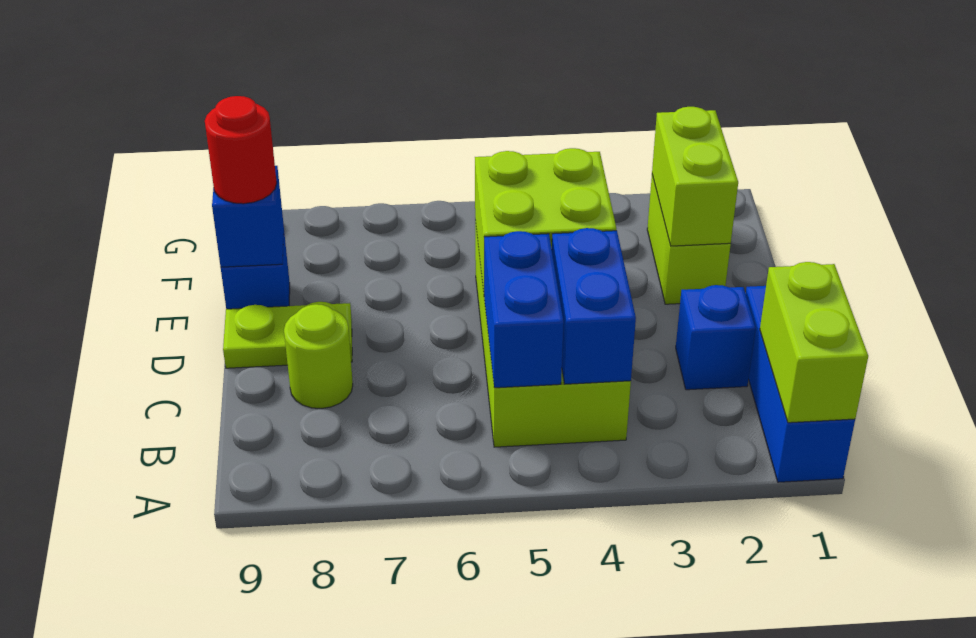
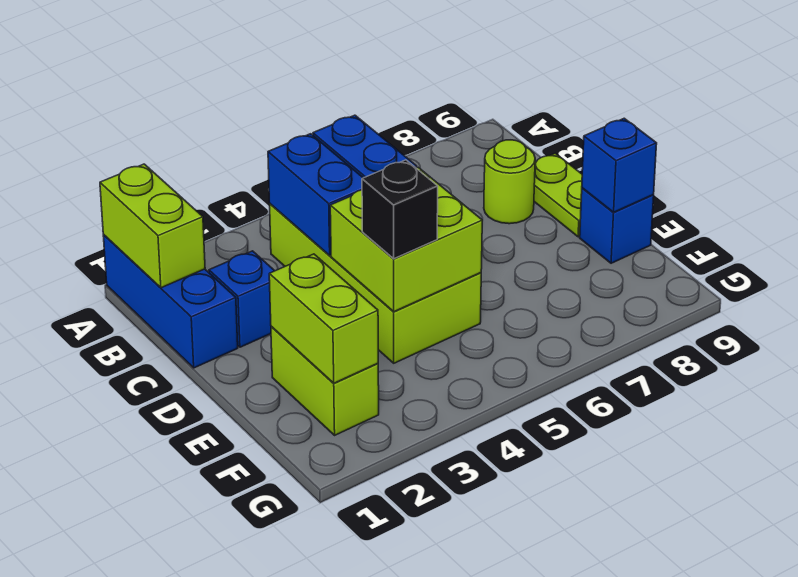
lime 1x2 plate [223,302,352,368] -> lime 1x2 plate turned to [534,153,582,237]
none -> black 1x1 brick [362,160,438,259]
red 1x1 round brick [205,96,277,204] -> none

